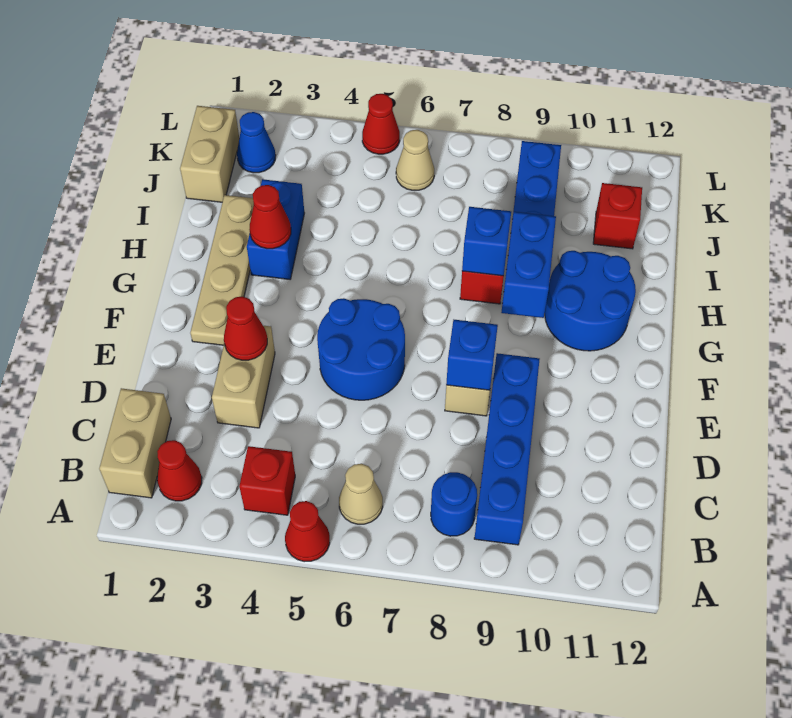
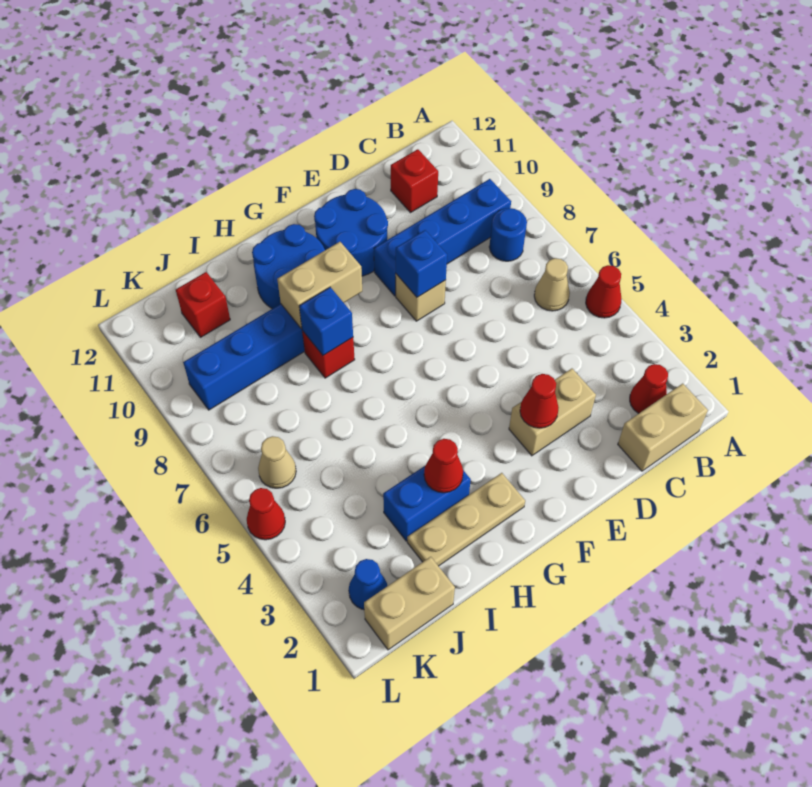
red 1x1 brick [239,446,295,515] -> red 1x1 brick moved to [391,149,438,213]
blue 2x2 round brick [317,298,405,400] -> blue 2x2 round brick moved to [314,189,388,276]
tan 1x4 plate [190,195,254,345] -> tan 1x3 plate [407,473,525,566]
blue 1x2 brick [501,212,556,318] -> tan 1x2 brick [277,242,362,329]

